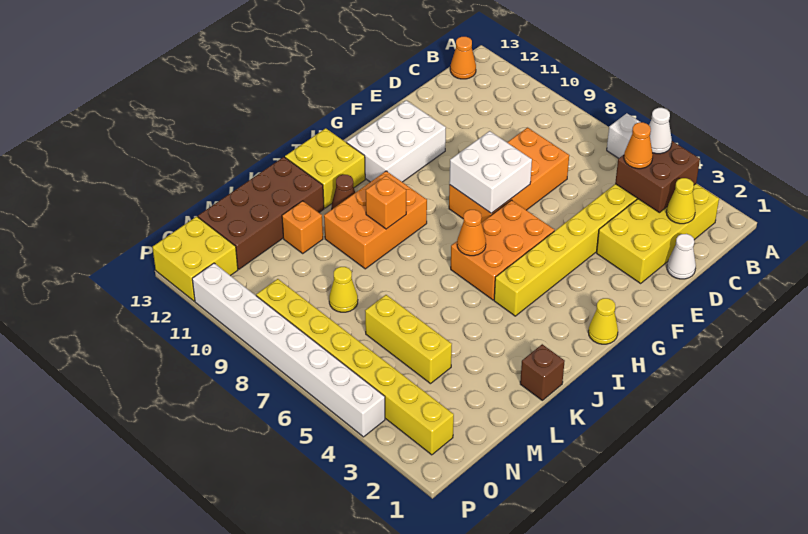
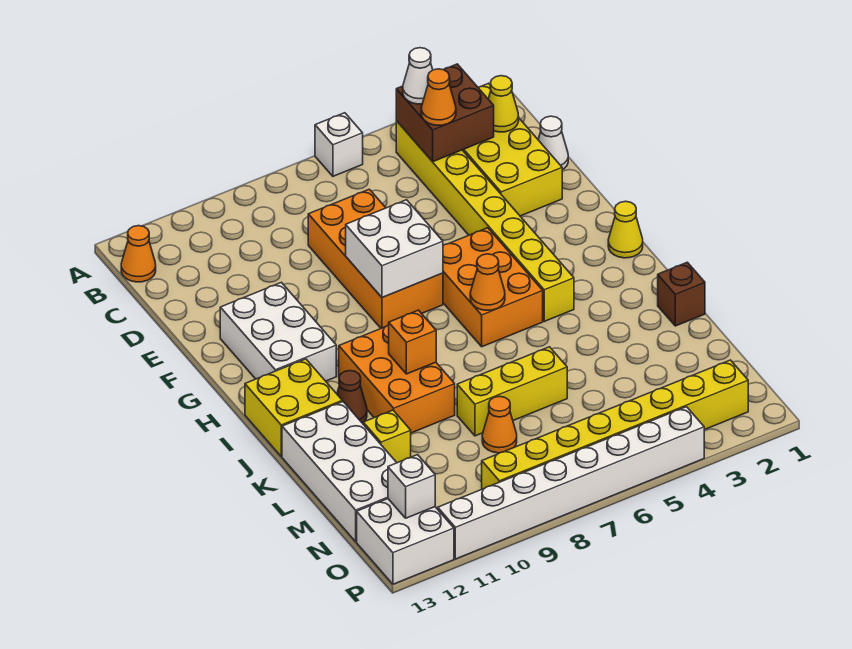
brown 2x4 brick [198,157,324,269] -> white 2x4 brick [282,402,397,542]
orange 1x1 brick [282,201,323,253] -> yellow 1x1 brick [363,410,411,463]
yellow 1x3 brick [365,295,452,384] -> yellow 1x3 brick moved to [457,347,567,436]
yellow 1x1 cone [329,267,358,312] -> orange 1x1 cone [482,396,517,453]
yellow 2x2 brick [152,216,238,301] -> white 2x2 brick [357,499,454,584]
none -> white 1x1 brick [388,455,435,518]

